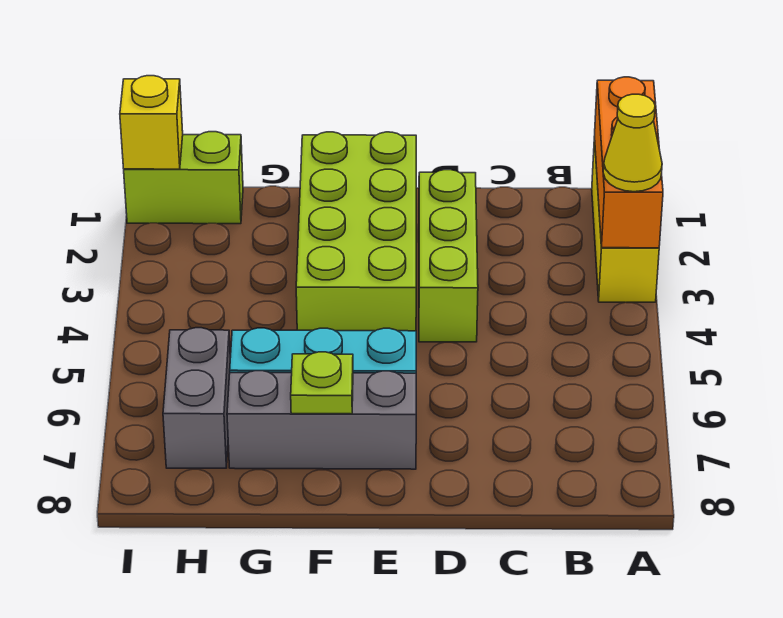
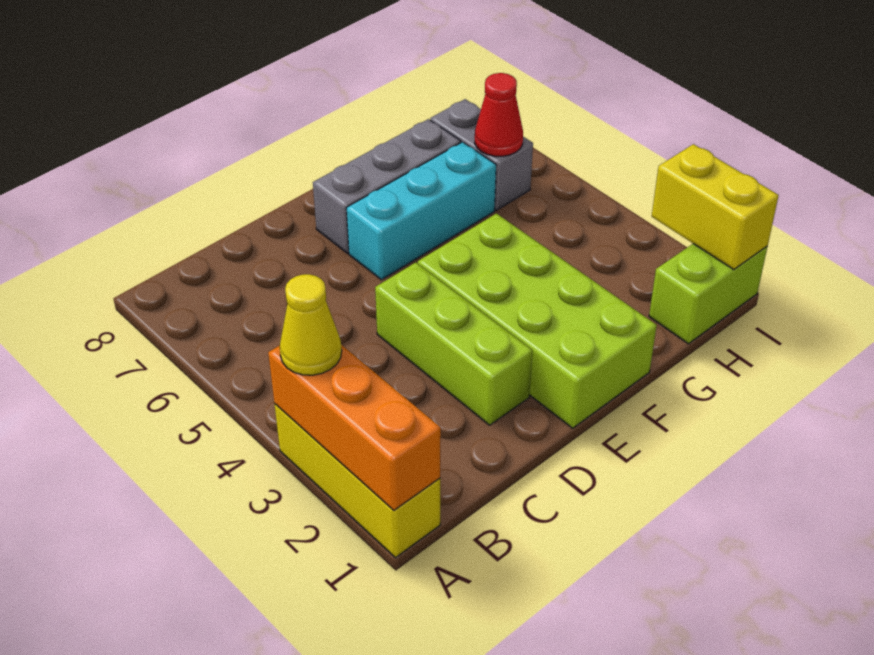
lime 1x1 plate [291,352,353,414] -> none
none -> red 1x1 cone [475,73,523,156]
yellow 1x1 brick [120,76,183,169] -> yellow 1x2 brick [652,144,779,270]

